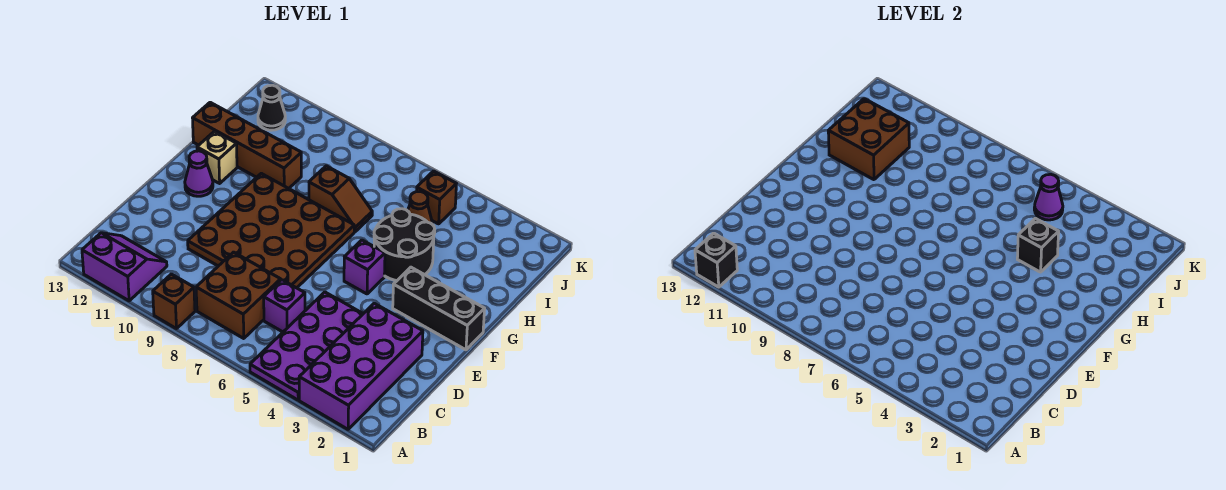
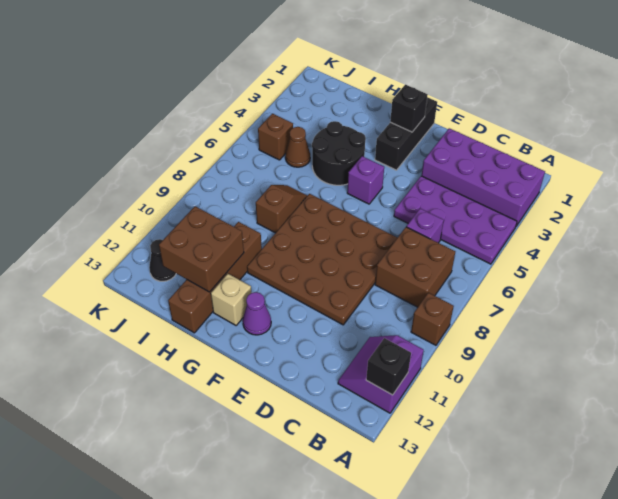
black 1x1 brick [1017,218,1059,272] -> black 1x1 brick moved to [390,85,428,132]
purple 1x1 cone [1034,174,1063,220] -> none

